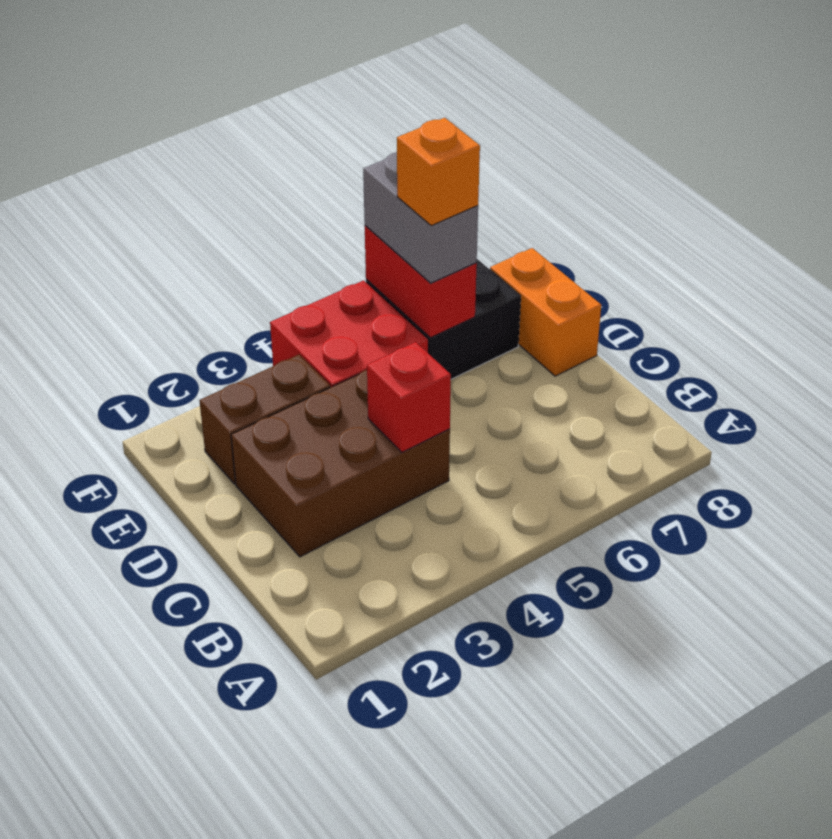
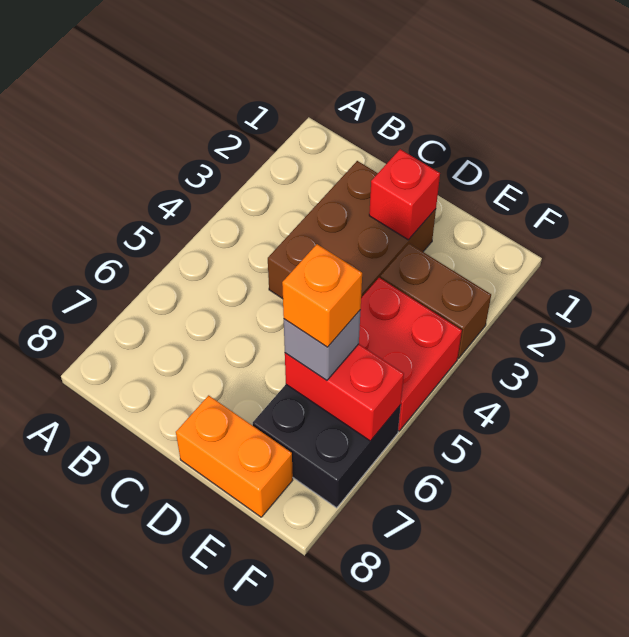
red 1x1 brick [367,342,451,452] -> red 1x1 brick moved to [369,149,440,240]
brown 1x2 brick [199,355,330,484] -> brown 1x2 brick turned to [380,244,491,359]
grey 1x2 brick [363,152,478,283] -> grey 1x1 brick [284,311,360,380]

